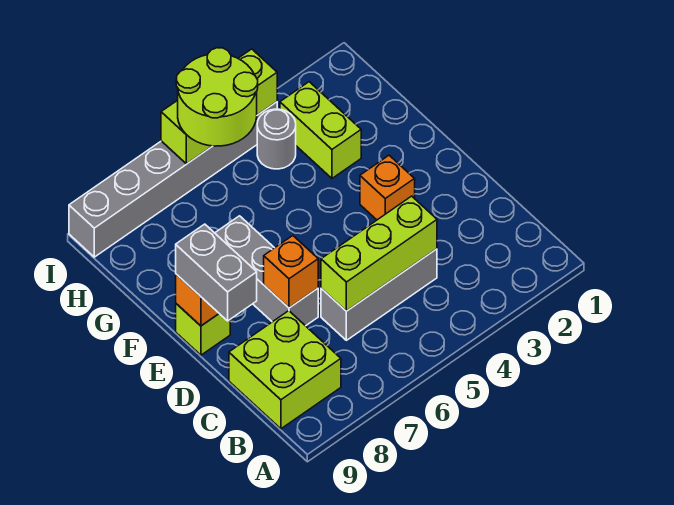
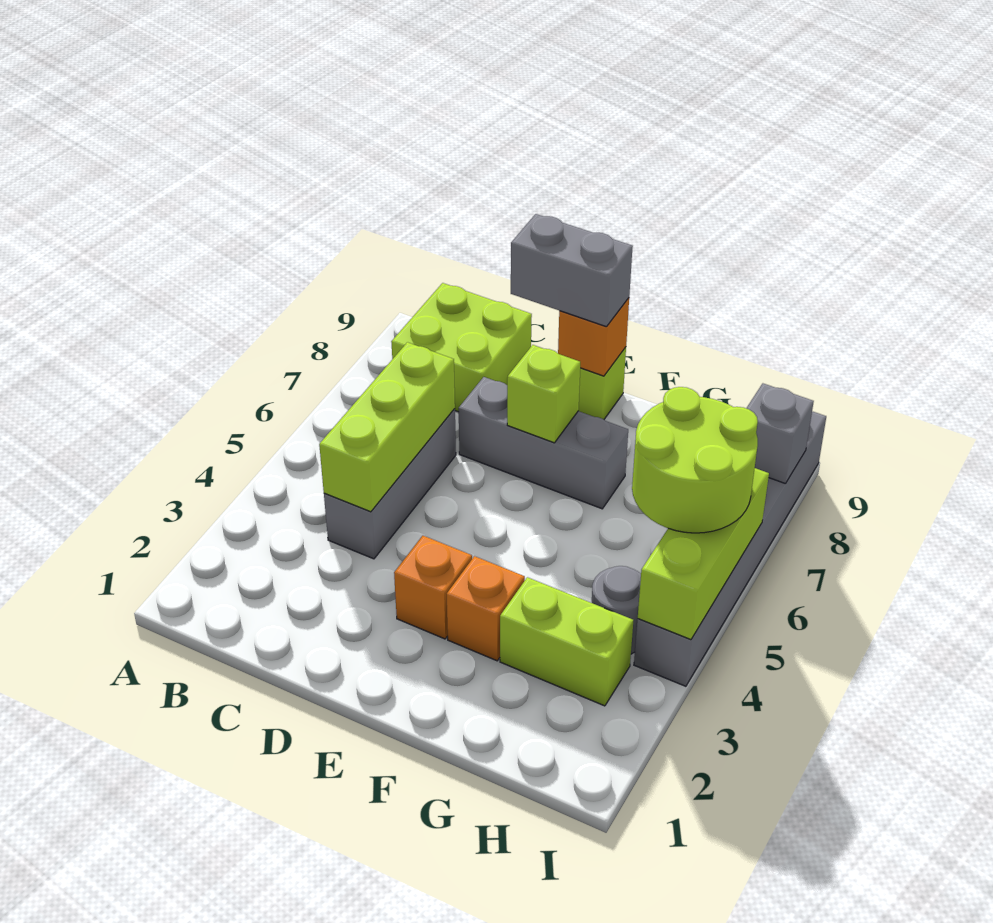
orange 1x1 brick [264,236,318,308] -> orange 1x1 brick moved to [447,556,525,661]
none -> lime 1x1 brick [507,345,580,443]
none -> grey 1x1 brick [746,384,814,484]

